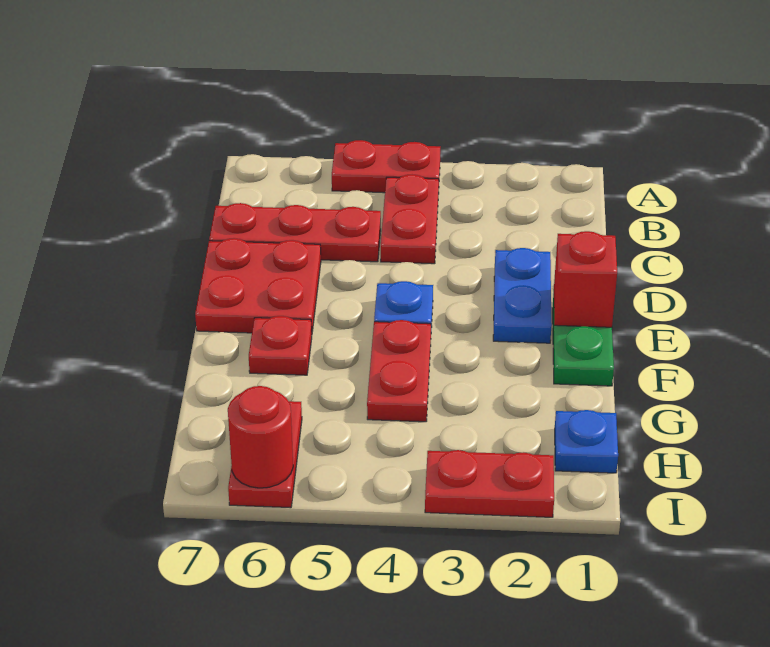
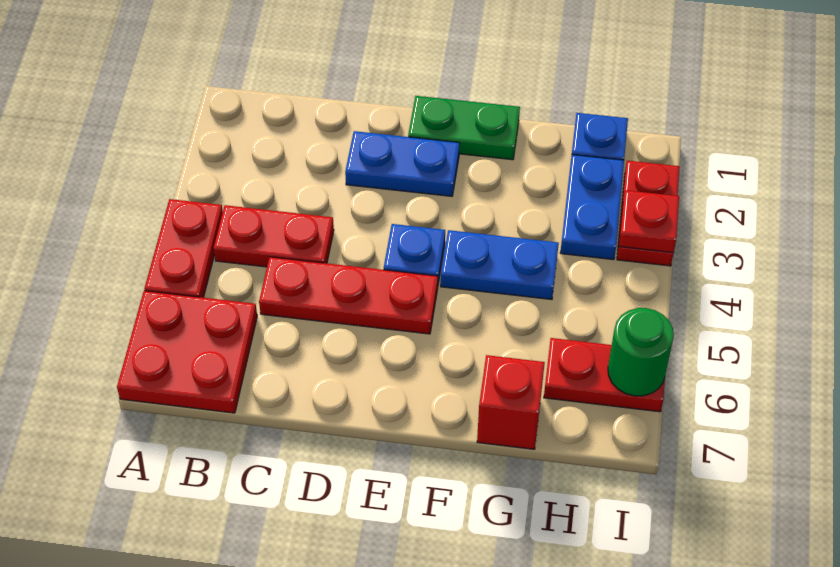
red 1x3 plate [209,203,381,262] -> red 1x3 plate turned to [259,257,438,334]
red 2x2 plate [195,238,321,333] -> red 2x2 plate moved to [117,291,257,413]
red 1x1 brick [554,231,617,327] -> red 1x1 brick moved to [477,355,545,449]
red 1x2 plate [367,320,431,422] -> blue 1x2 plate [441,230,559,300]
red 1x1 plate [249,316,312,375] -> red 1x1 plate moved to [619,190,679,253]
none -> blue 1x2 plate [560,155,624,260]
red 1x1 round brick [228,386,293,488] -> green 1x1 round brick [608,308,674,396]

